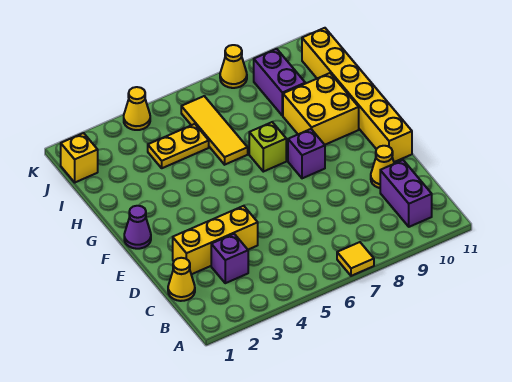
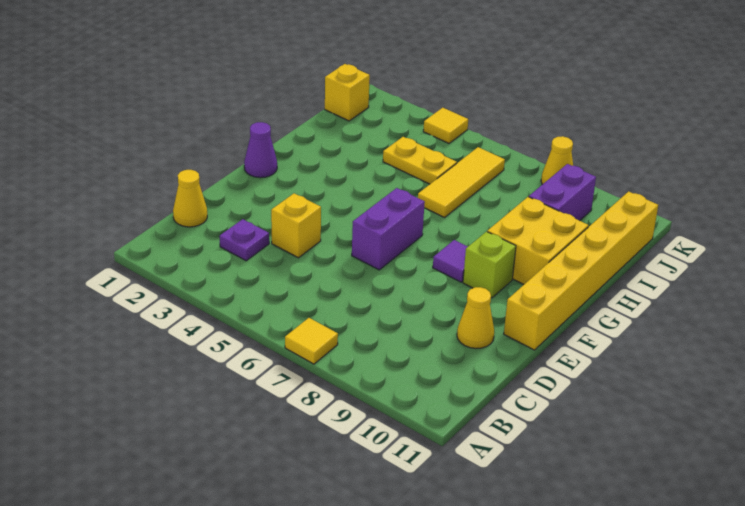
purple 1x2 brick [380,160,432,227] -> purple 1x2 brick moved to [352,188,425,270]
purple 1x1 brick [211,234,248,283] -> purple 1x1 plate [220,219,269,261]
yellow 1x3 brick [173,206,258,274] -> yellow 1x1 brick [271,193,321,258]
purple 1x1 brick [288,129,325,178] -> purple 1x1 tile [433,240,468,282]
lime 1x1 brick [249,122,286,172] -> lime 1x1 brick moved to [463,232,516,298]
yellow 1x1 cone [124,87,150,130] -> yellow 1x1 tile [423,108,468,143]

